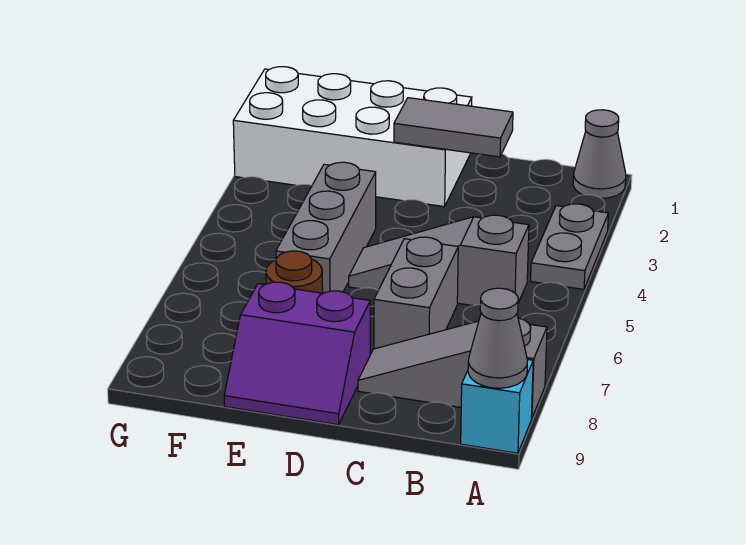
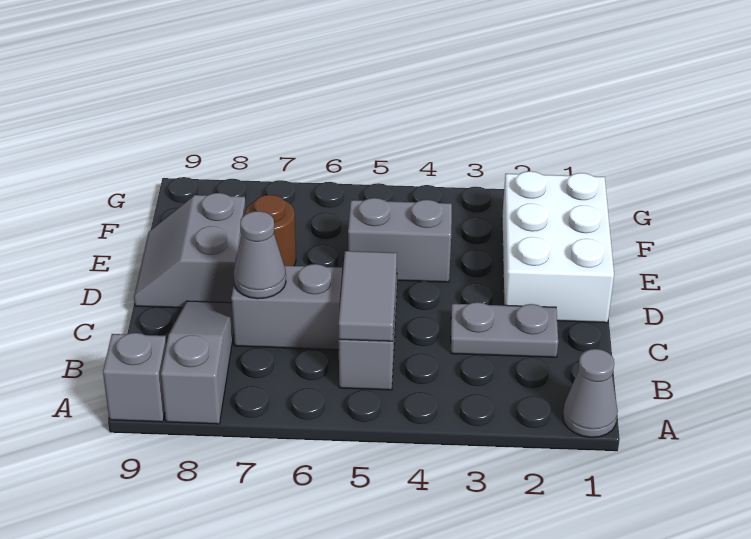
grey 1x2 plate [531,204,608,289] -> grey 1x2 plate moved to [451,302,558,357]
cyan 1x1 brick [461,359,533,453] -> grey 1x1 brick [103,333,166,422]
grey 1x1 cone [468,288,527,388] -> grey 1x1 cone moved to [234,211,286,299]
grey 1x2 tile [394,98,513,157] -> grey 1x2 tile moved to [339,251,397,341]
white 2x4 brick [233,67,472,207] -> white 2x3 brick [502,171,614,323]
purple 2x2 slope [224,282,370,425] -> grey 2x2 slope [134,193,246,308]
grey 1x3 brick [276,162,376,293] -> grey 1x2 brick [348,198,452,282]

